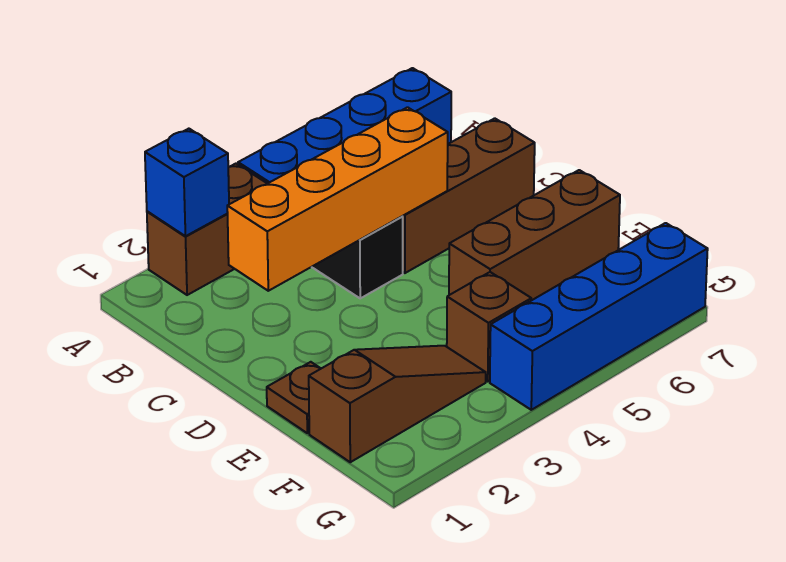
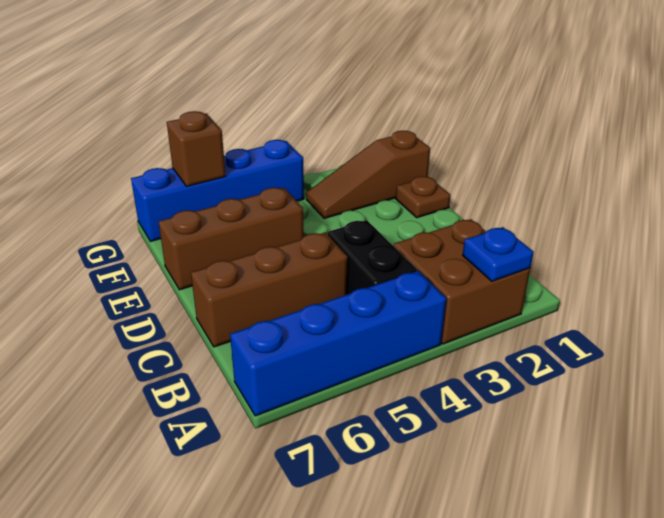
brown 1x2 brick [147,164,267,295] -> brown 2x2 brick [393,219,530,344]
blue 1x1 brick [145,129,229,236] -> blue 1x1 plate [463,227,534,281]
orange 1x4 brick [227,107,448,291] -> none
brown 1x1 brick [447,272,531,381] -> brown 1x1 brick moved to [167,111,226,186]

